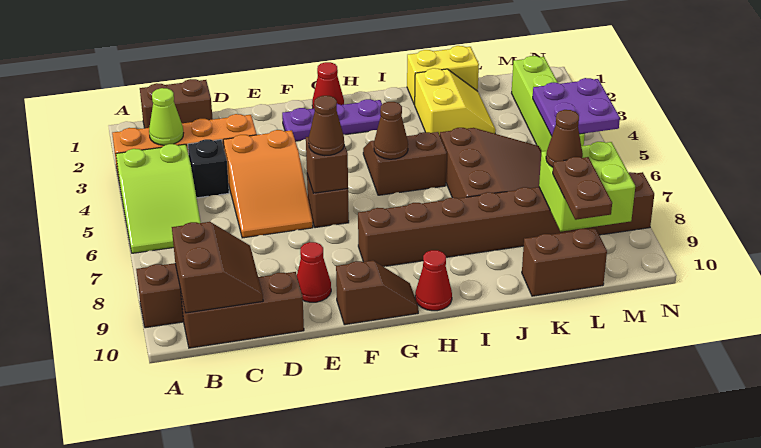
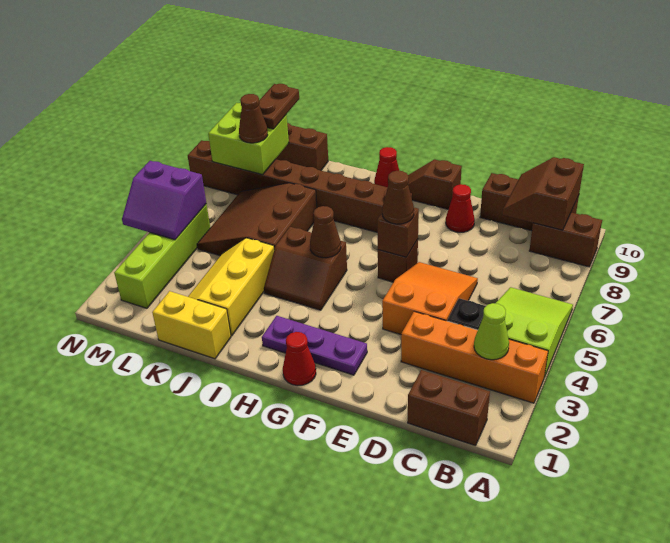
yellow 2x2 slope [415,68,496,135] -> yellow 2x3 slope [188,238,274,336]
purple 2x2 plate [533,78,620,136] -> purple 2x2 slope [122,161,206,240]

